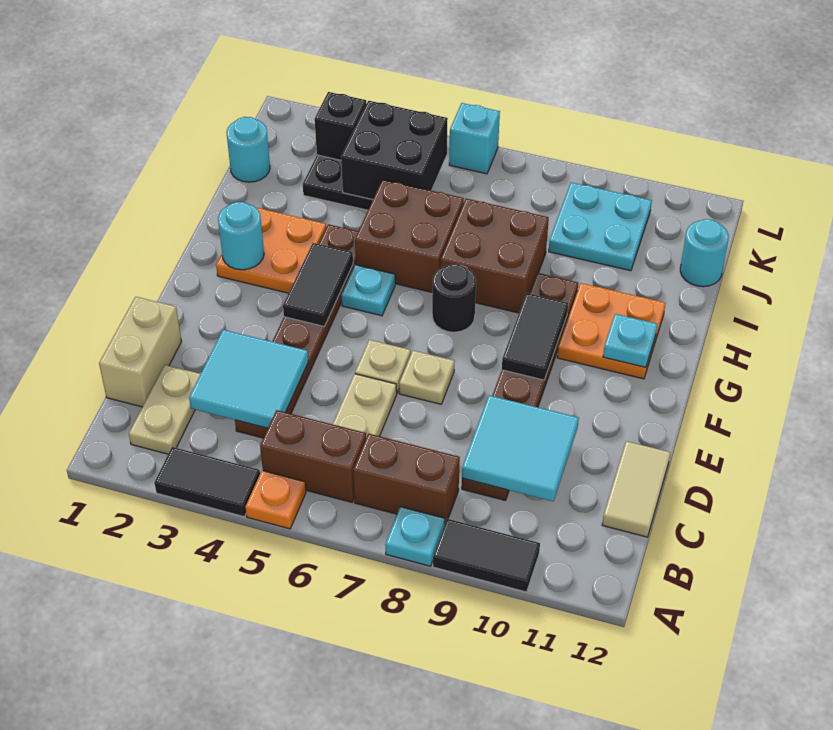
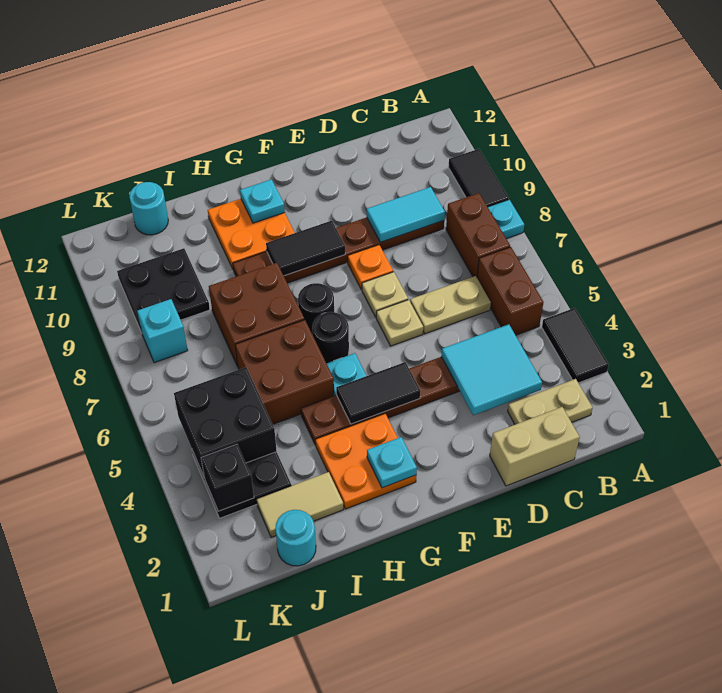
orange 1x1 plate [245,470,306,529] -> orange 1x1 plate moved to [348,245,393,290]
cyan 2x2 tile [462,395,579,501] -> cyan 1x2 tile [367,187,445,242]
tan 1x2 tile [602,441,670,537] -> tan 1x2 tile moved to [257,472,343,537]
cyan 1x1 round brick [218,202,264,270] -> cyan 1x1 plate [367,437,417,488]
none -> black 1x1 round brick [312,312,349,363]
cyan 2x2 plate [549,182,652,271] -> black 2x2 plate [117,248,210,333]
cyan 1x1 brick [449,103,500,174] -> cyan 1x1 brick moved to [137,299,188,363]

